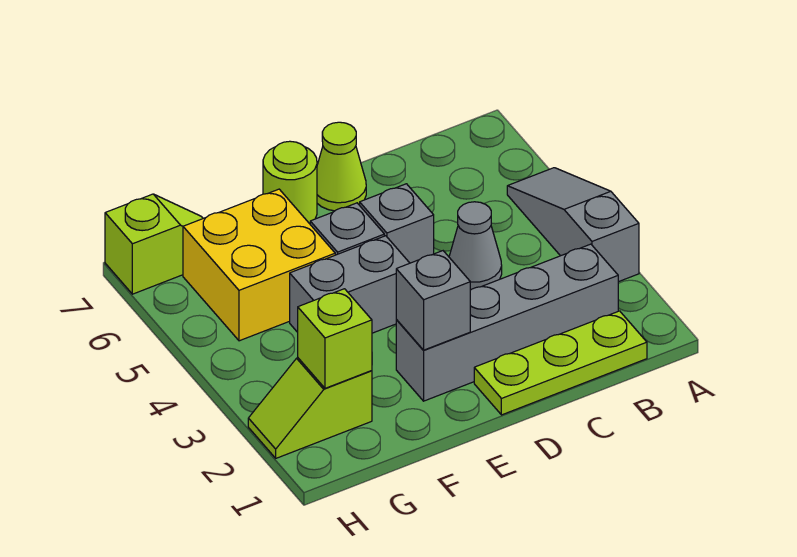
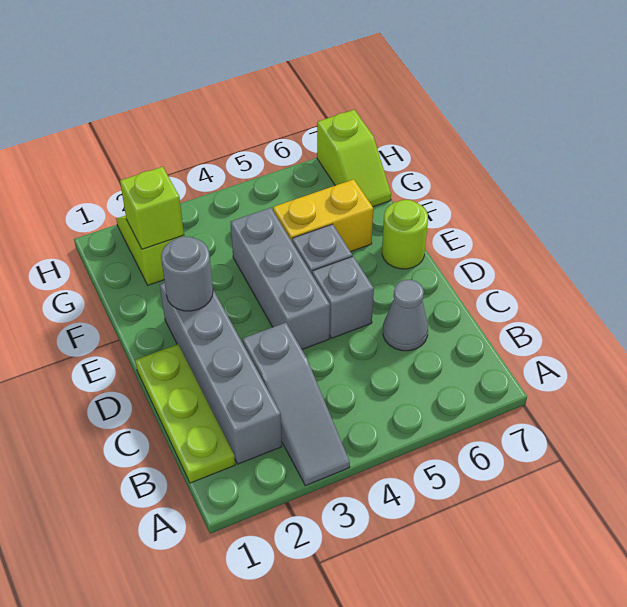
grey 1x3 slope [507,168,639,282] -> grey 1x3 slope turned to [243,323,350,486]
grey 1x1 cone [449,202,502,290] -> grey 1x1 cone moved to [383,280,428,351]
lime 1x1 cone [317,122,366,211] -> none
grey 1x1 brick [396,251,470,350] -> grey 1x1 round brick [161,237,213,311]
grey 1x2 brick [290,236,409,333] -> grey 1x3 brick [231,208,330,349]
yellow 2x2 brick [183,189,335,341] -> yellow 1x2 brick [273,179,373,252]

